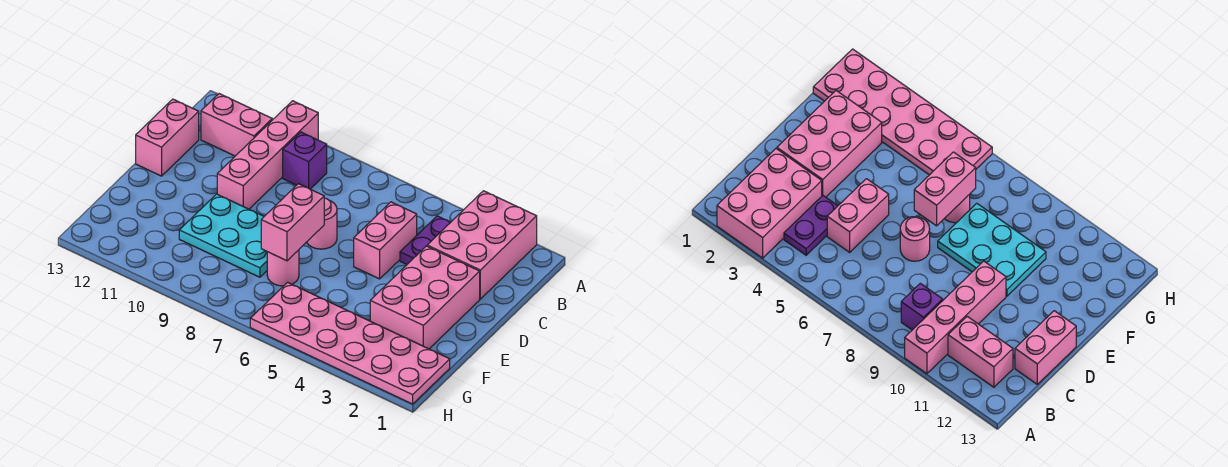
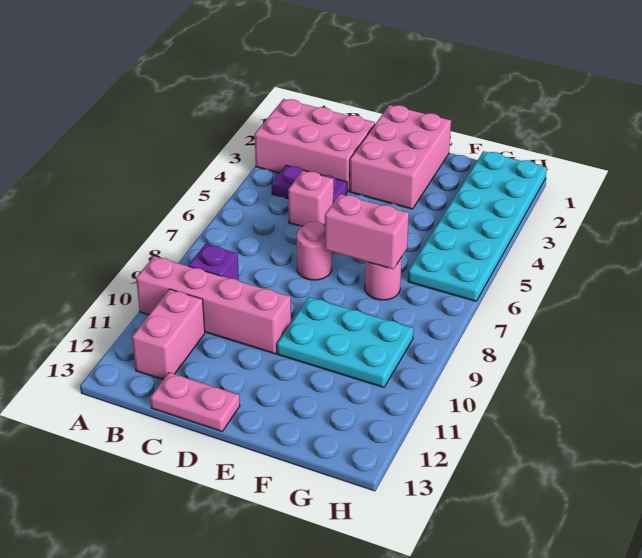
pink 1x2 brick [354,202,417,279] -> pink 1x1 brick [288,171,334,227]
pink 1x2 brick [136,99,199,176] -> pink 1x2 plate [150,373,240,431]
pink 2x3 brick [370,246,480,349] -> pink 2x3 brick turned to [350,105,451,209]
cyan 2x3 plate [179,194,267,277] -> cyan 2x3 plate turned to [277,297,413,387]
pink 2x6 plate [250,282,450,404] -> cyan 2x6 plate [408,151,547,301]

